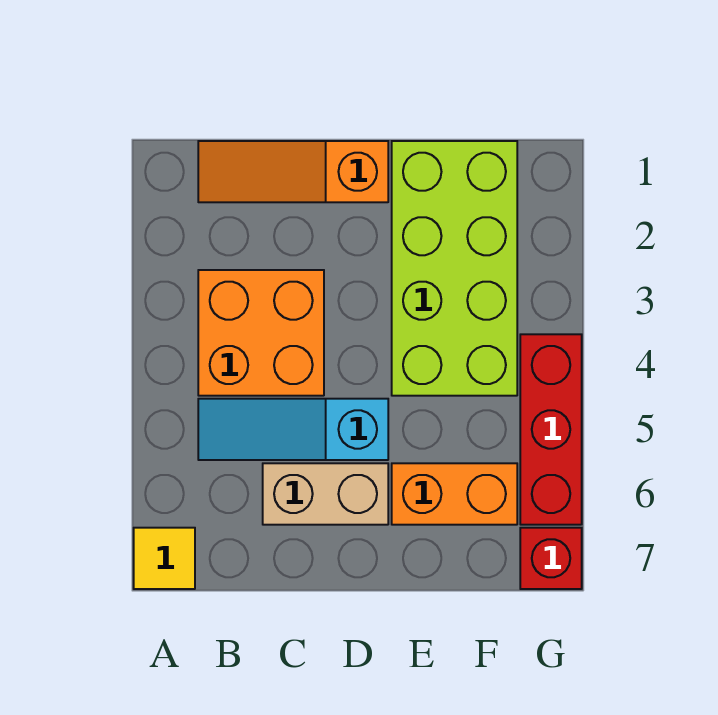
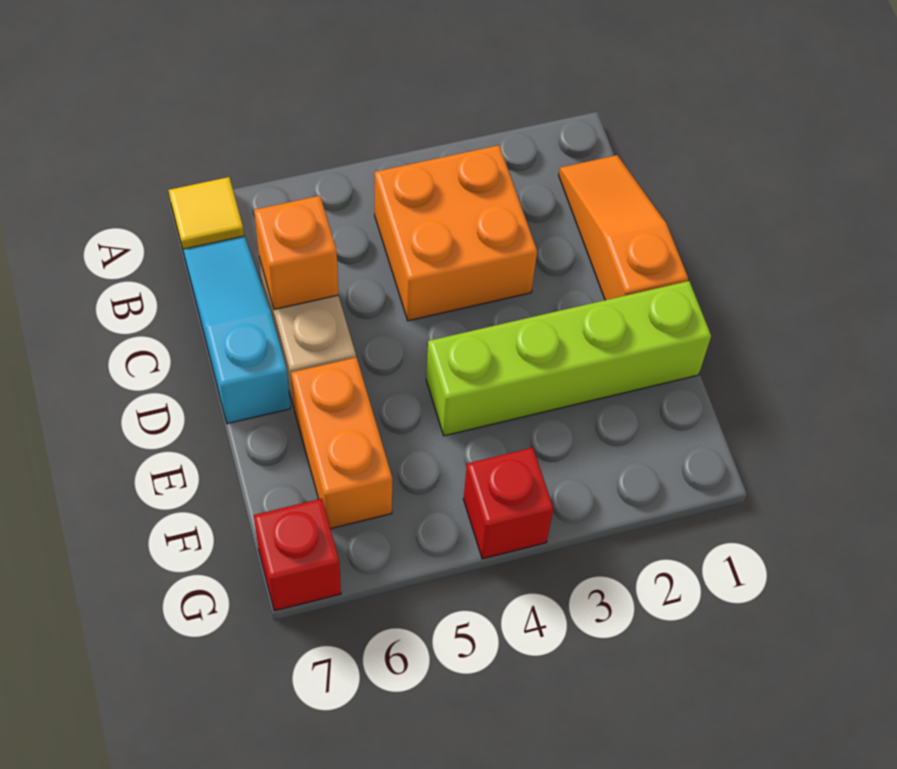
cyan 1x3 slope [198,399,388,460] -> cyan 1x3 slope moved to [183,236,290,424]
none -> orange 1x1 brick [254,196,338,310]
lime 2x4 brick [392,141,517,396] -> lime 1x4 brick [426,281,711,436]
red 1x3 brick [520,334,582,525] -> red 1x1 brick [463,448,553,559]

